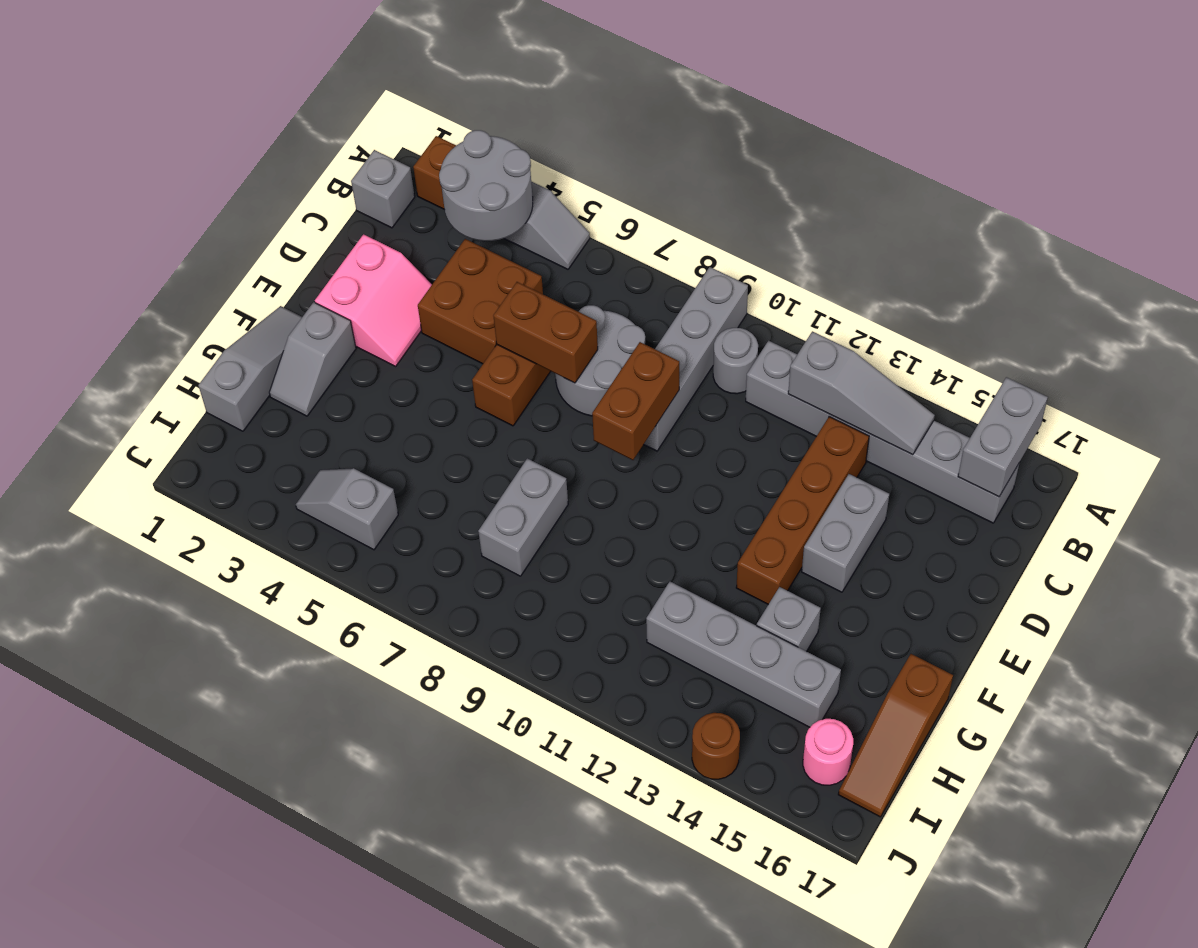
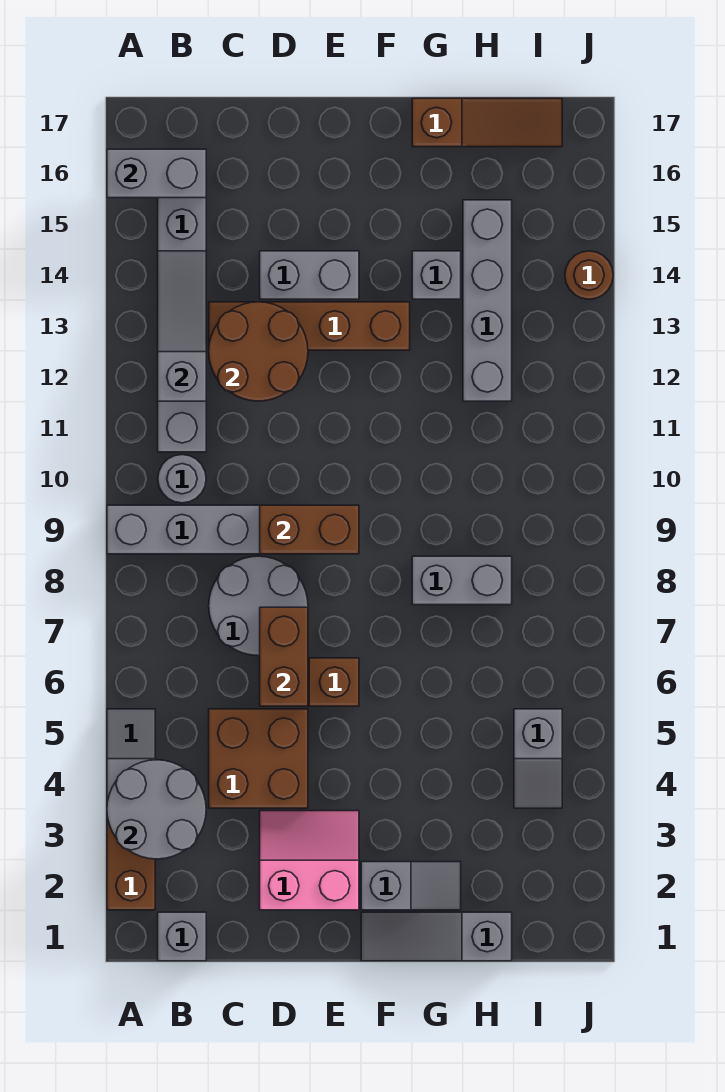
none -> brown 2x2 round brick [209,302,308,401]
pink 1x1 round brick [803,719,853,785] -> none

